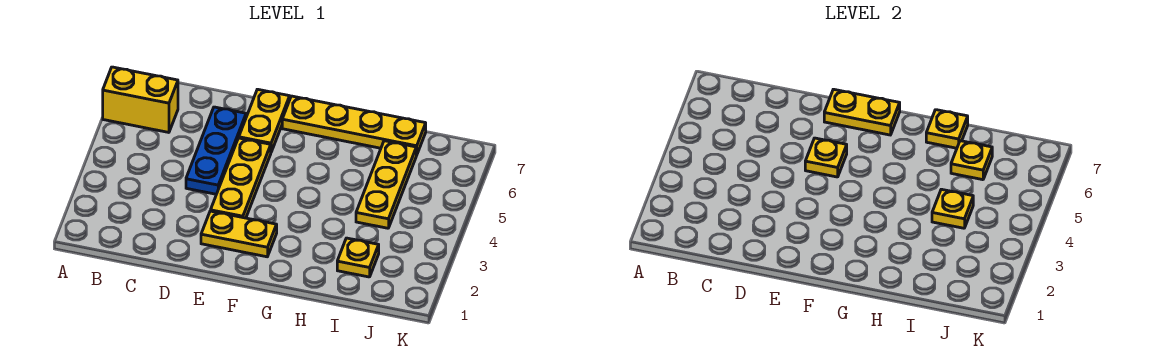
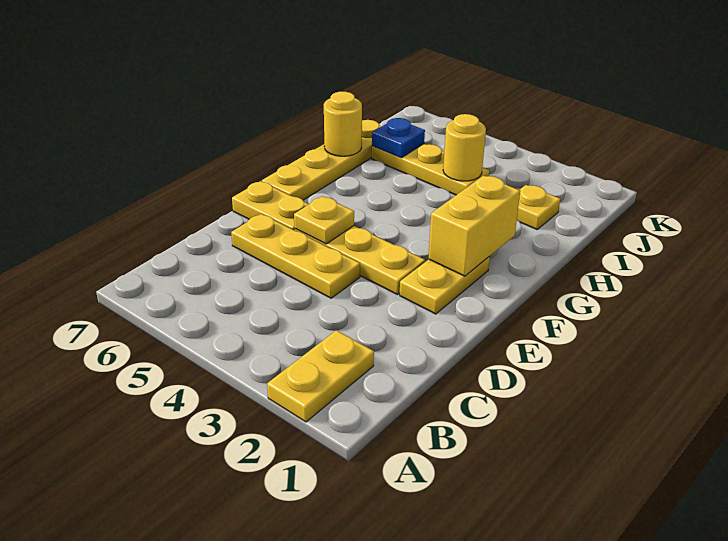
yellow 1x2 brick [103,67,178,132] -> yellow 1x2 brick moved to [428,176,520,276]
blue 1x3 plate [186,107,246,194] -> yellow 1x3 plate [231,214,360,298]
yellow 1x2 plate [824,89,900,135] -> yellow 1x2 plate moved to [267,330,374,422]
yellow 1x1 plate [926,110,968,148] -> yellow 1x1 round brick [324,92,362,156]
yellow 1x1 plate [932,189,973,228] -> yellow 1x1 round brick [443,114,486,181]
yellow 1x1 plate [951,141,992,180] -> blue 1x1 plate [372,118,425,158]

